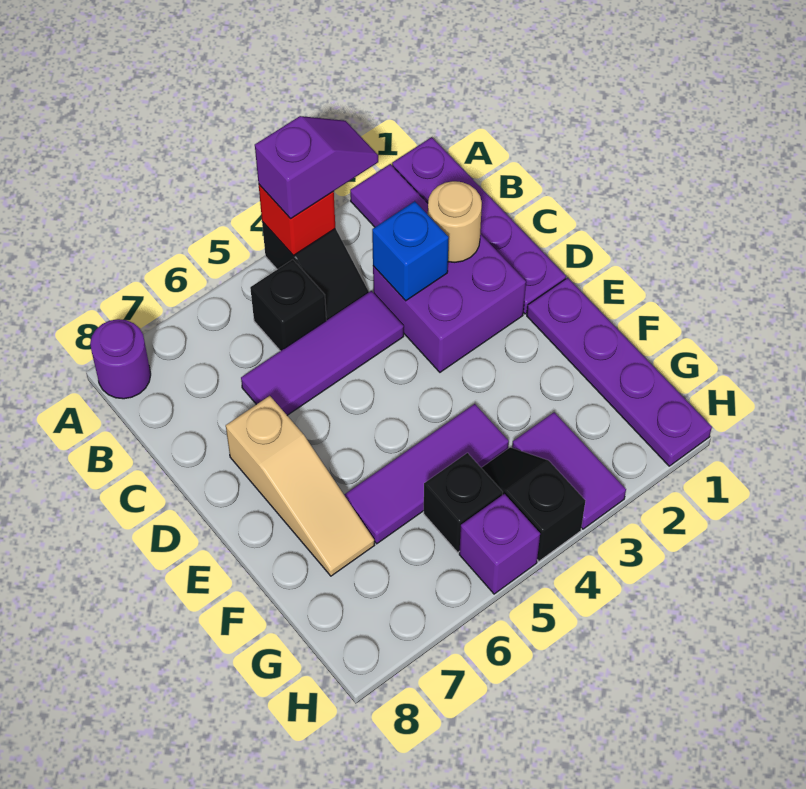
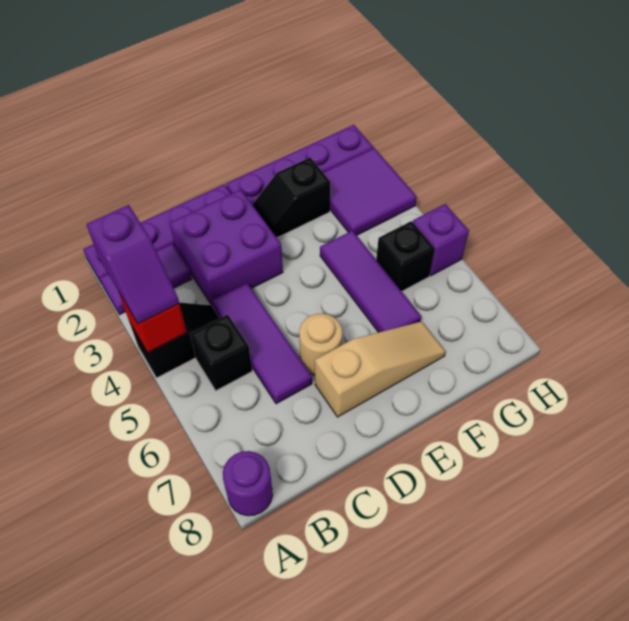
purple 1x2 slope [255,116,378,219] -> purple 1x2 slope turned to [86,205,179,324]
tan 1x1 round brick [428,181,482,262] -> tan 1x1 round brick moved to [299,314,342,375]
blue 1x1 brick [372,201,449,301] -> none
purple 1x2 tile [512,412,626,529] -> purple 2x2 tile [323,148,417,235]
black 1x2 slope [482,447,585,561] -> black 1x2 slope moved to [252,157,331,238]

